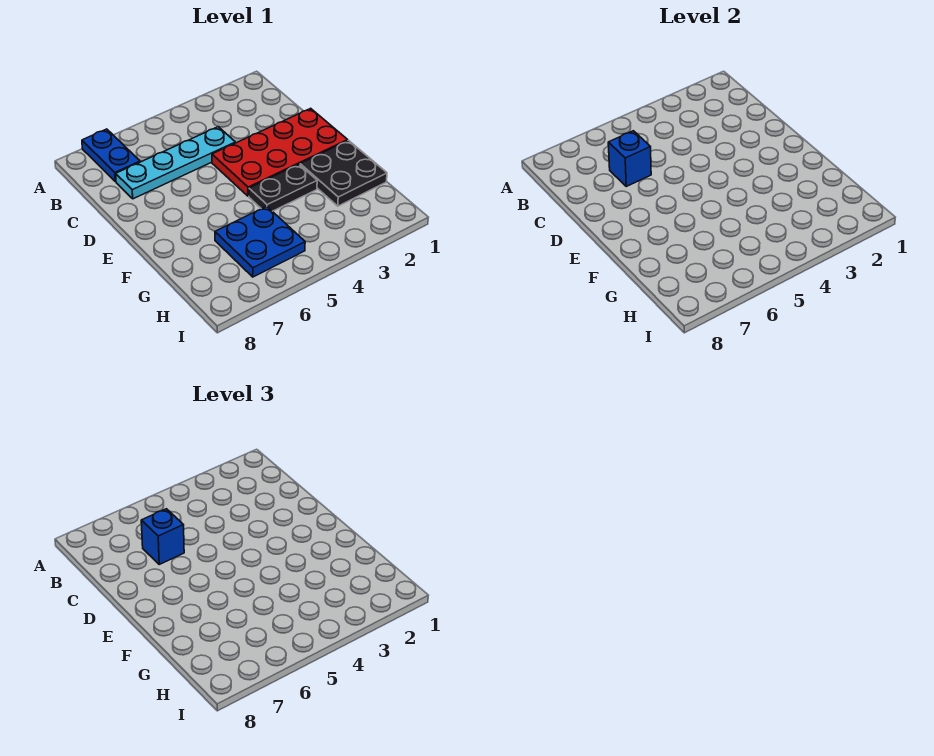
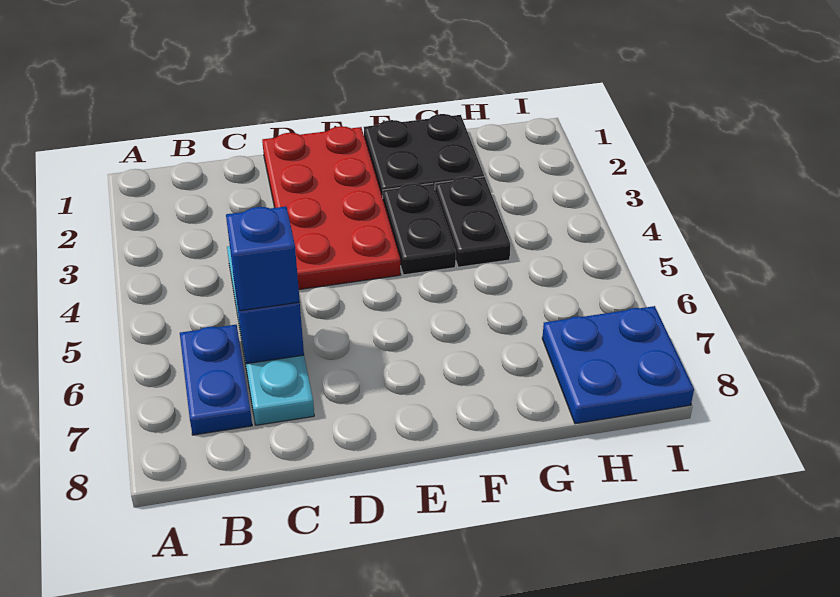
blue 1x2 plate [82,129,140,182] -> blue 1x2 plate turned to [180,325,252,435]
none -> black 1x2 plate [435,177,511,267]
blue 2x2 plate [215,206,305,277] -> blue 2x2 plate moved to [542,306,694,424]

